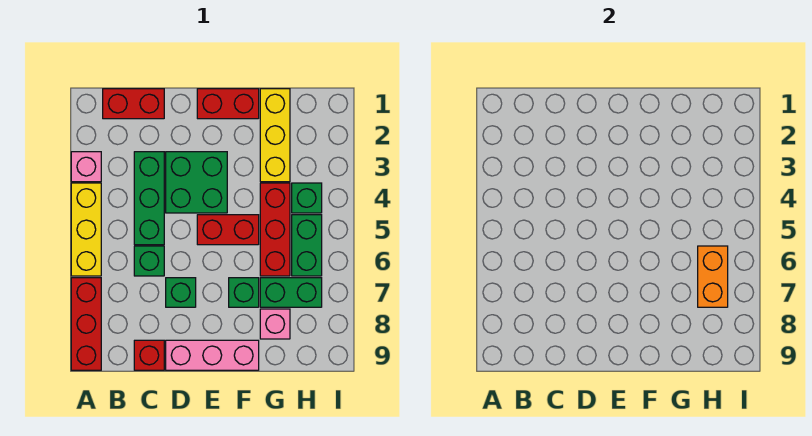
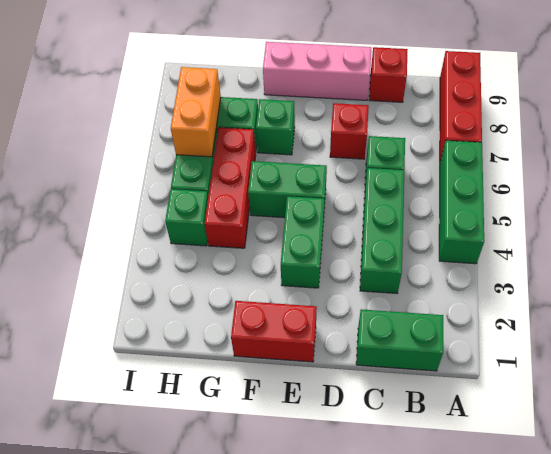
pink 1x1 brick [71,152,101,182] -> none
yellow 1x3 brick [71,183,101,276] -> green 1x3 brick [439,140,484,264]
red 1x2 brick [103,89,164,119] -> green 1x2 brick [356,309,443,371]
green 2x2 brick [166,152,227,213] -> green 1x2 brick [281,196,324,288]
green 1x1 brick [166,278,196,307] -> red 1x1 brick [330,103,369,159]
red 1x2 brick [197,215,259,245] -> green 1x2 brick [248,161,327,218]
yellow 1x3 brick [260,89,290,182] -> none
pink 1x1 brick [260,309,290,339] -> none

